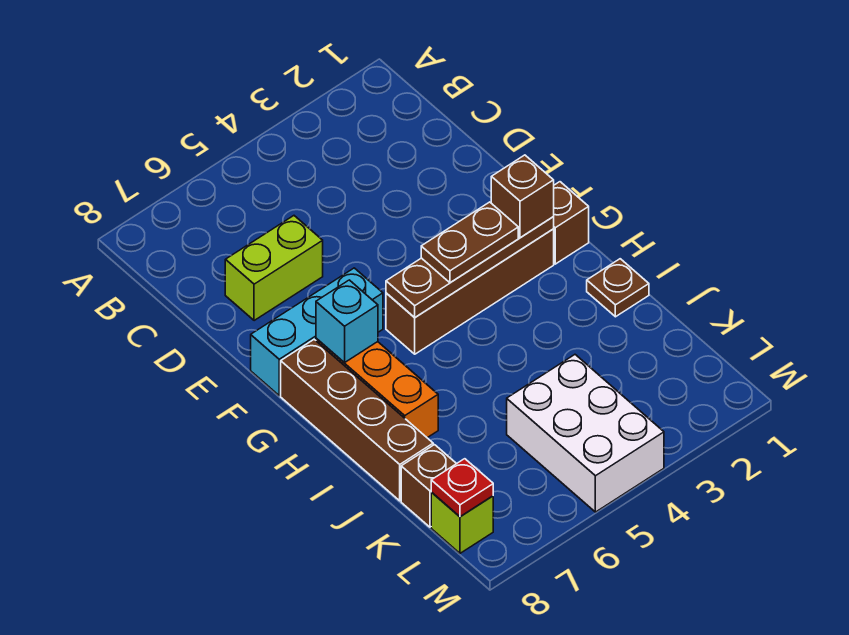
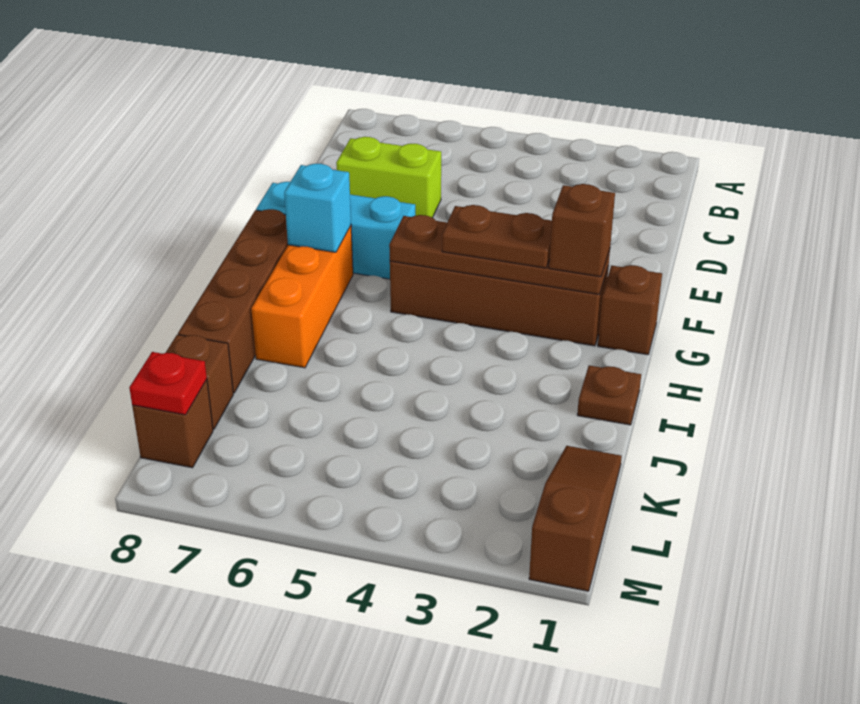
none -> brown 1x3 slope [529,446,622,591]
white 2x3 brick [507,355,664,512] -> none
lime 1x1 brick [431,492,493,553] -> brown 1x1 brick [132,380,213,468]

